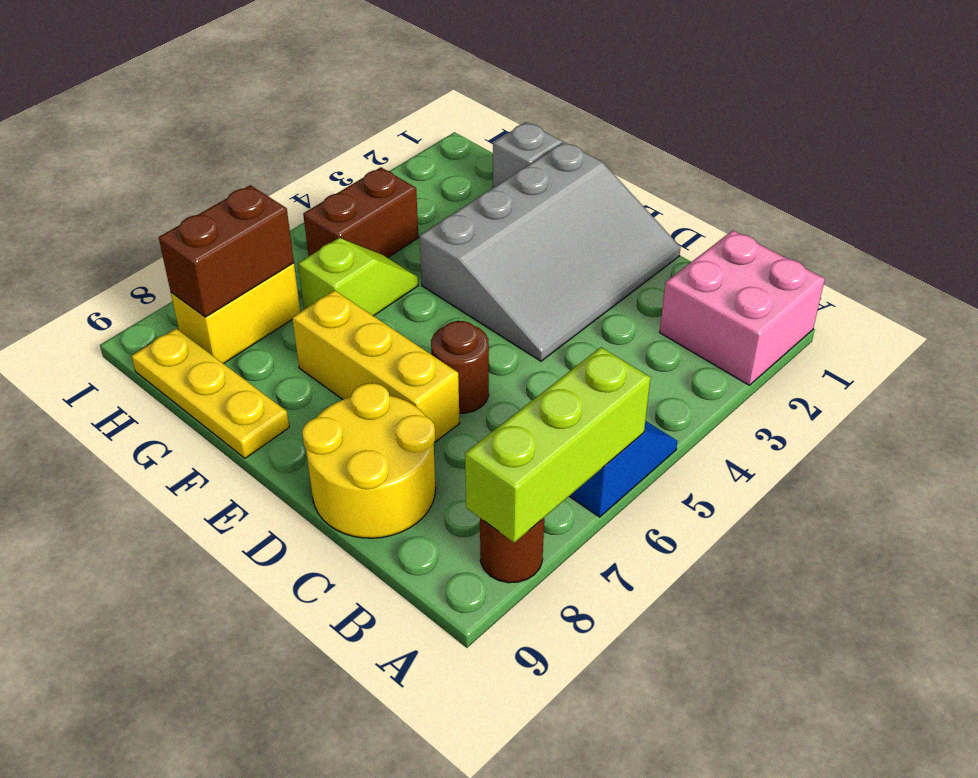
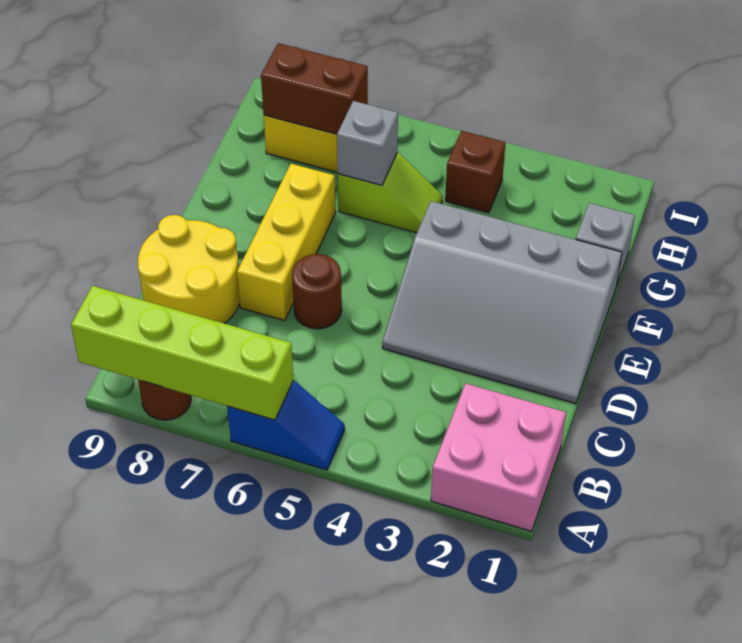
lime 1x3 brick [465,347,650,543] -> lime 1x4 brick [71,286,293,420]
yellow 1x3 plate [132,329,289,458] -> none
none -> grey 1x1 brick [337,101,398,185]
brown 1x2 brick [303,167,419,258] -> brown 1x1 brick [445,131,506,213]

